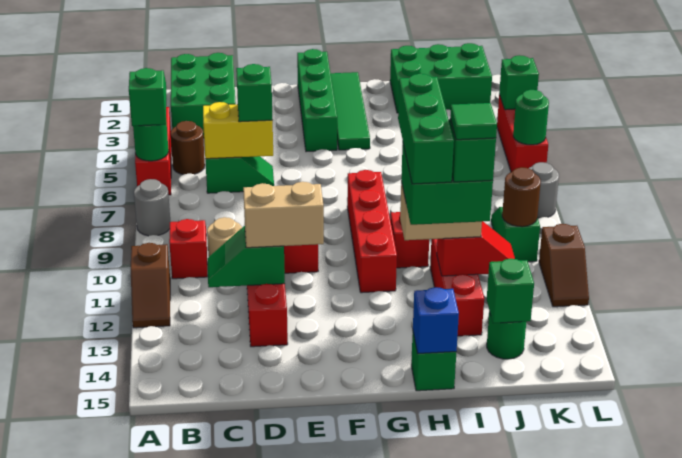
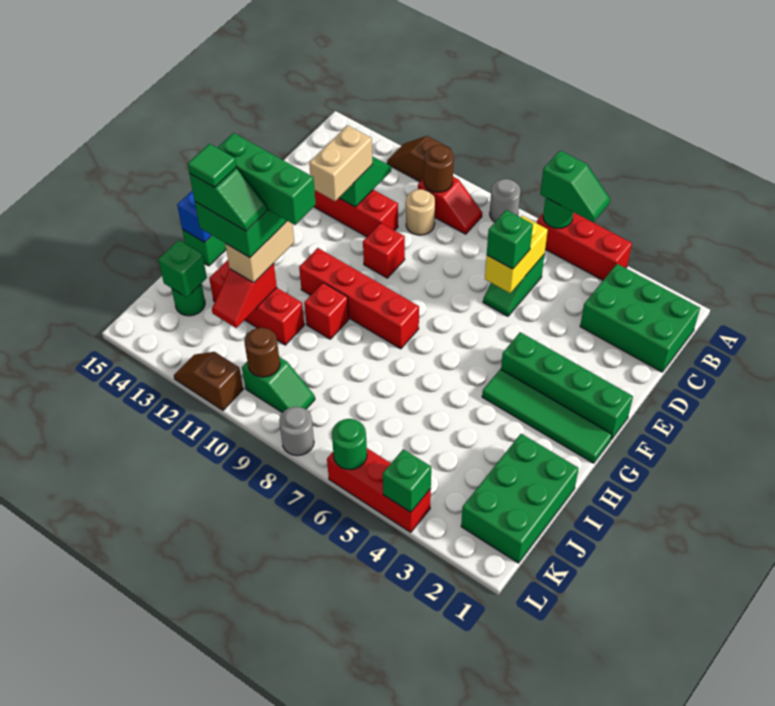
brown 1x1 round brick [171,121,205,175] -> brown 1x1 round brick moved to [424,145,454,192]

